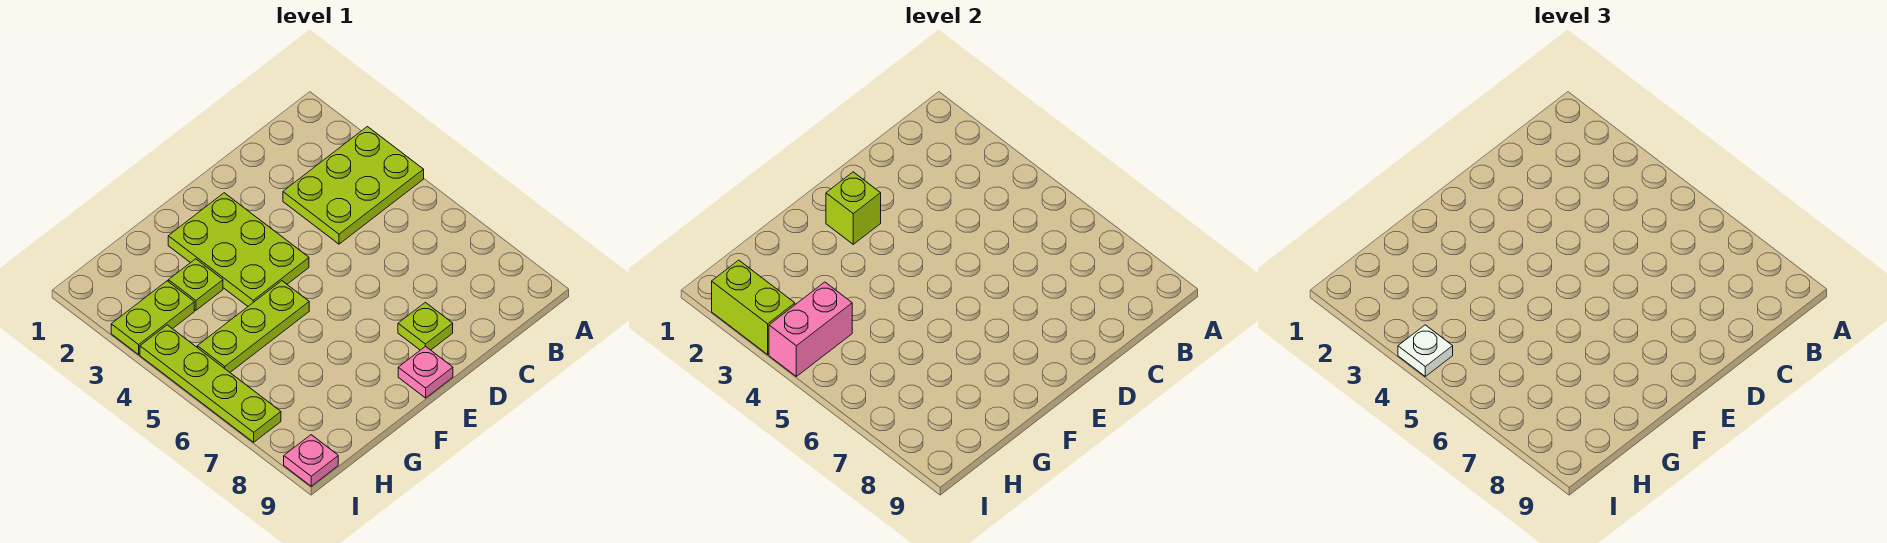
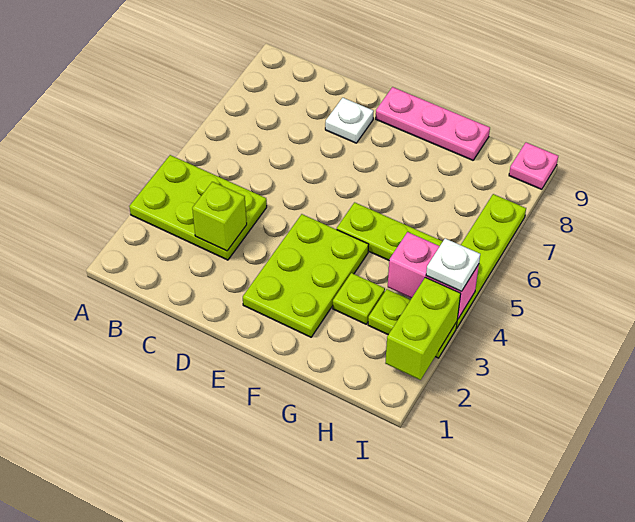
lime 1x1 plate [398,302,453,350] -> white 1x1 plate [325,98,374,143]
lime 1x1 brick [826,172,881,244] -> lime 1x1 brick moved to [192,182,247,251]
pink 1x1 plate [398,346,453,398] -> pink 1x3 plate [376,87,490,160]

